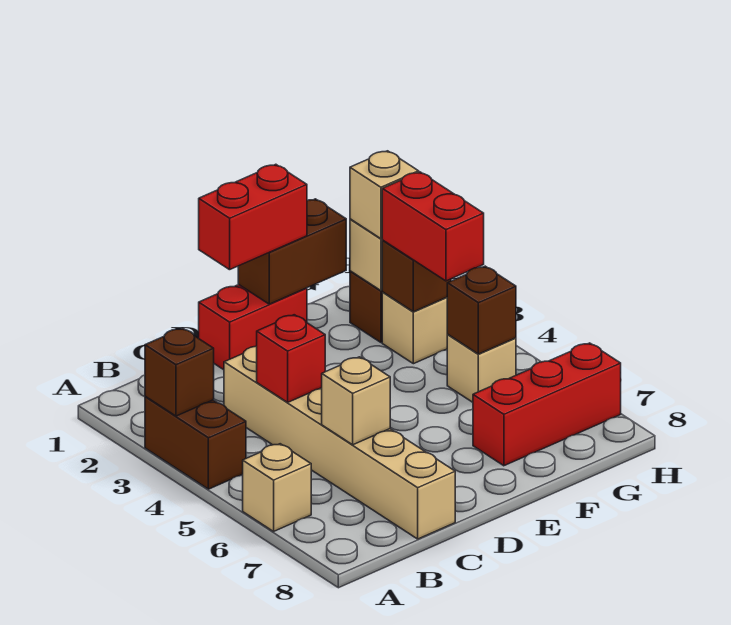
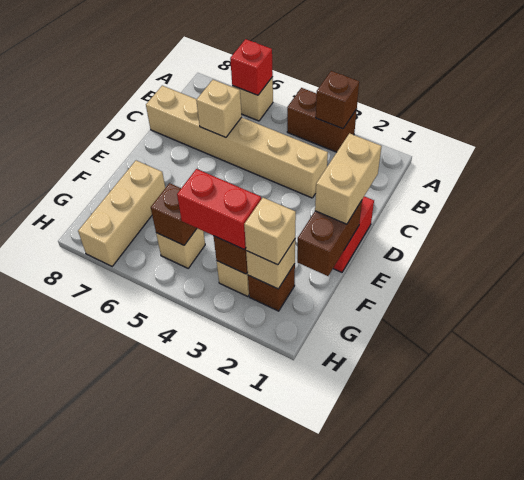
red 1x1 brick [257,315,325,402] -> red 1x1 brick moved to [230,39,273,95]
red 1x2 brick [199,164,307,270] -> tan 1x2 brick [315,133,382,224]
red 1x3 brick [473,343,621,466] -> tan 1x3 brick [78,161,165,266]

